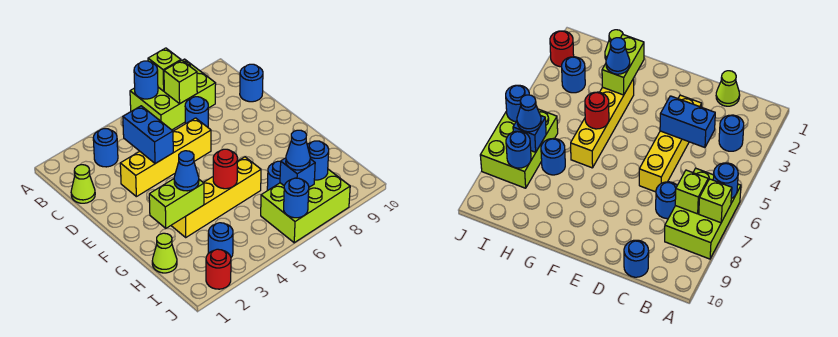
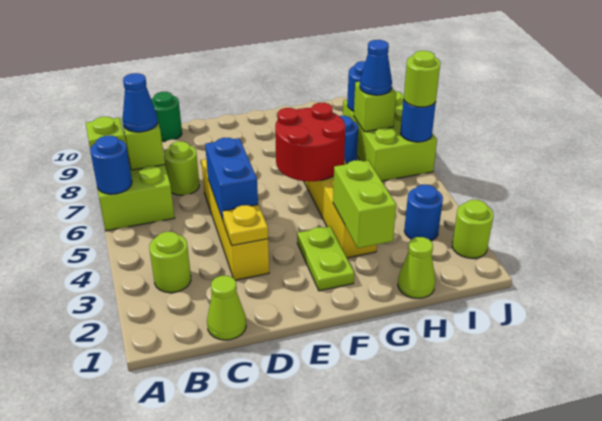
blue 1x1 round brick [93,129,118,167] -> lime 1x1 round brick [149,232,191,293]
blue 1x2 brick [123,106,173,164] -> blue 1x2 brick turned to [205,138,258,220]
blue 1x1 round brick [185,97,208,127] -> lime 1x1 round brick [164,141,200,195]
blue 1x1 round brick [240,64,263,102] -> green 1x1 round brick [151,92,182,142]
none -> yellow 1x1 plate [223,205,268,246]
none -> lime 1x2 plate [297,226,354,291]
blue 1x1 cone [174,151,199,191] -> blue 1x1 cone moved to [123,73,158,132]
red 1x1 round brick [213,149,238,189] -> red 2x2 round brick [275,103,345,181]
blue 1x1 brick [280,158,315,187] -> lime 1x1 brick [354,82,396,132]
red 1x1 round brick [206,249,231,289] -> lime 1x1 round brick [452,200,493,258]
none -> lime 1x1 round brick [404,51,440,107]

